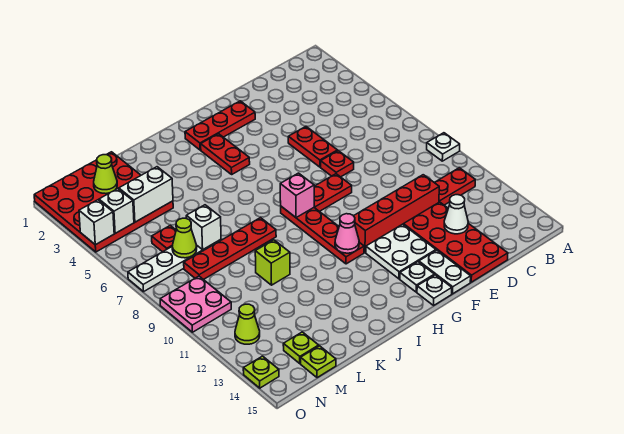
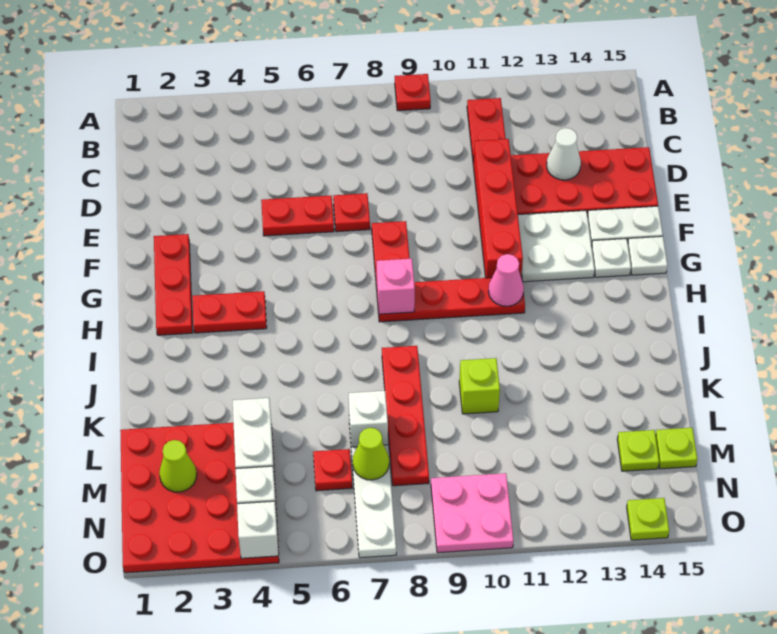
white 1x1 plate [427,133,460,161] -> red 1x1 plate [395,74,431,111]
lime 1x1 cone [235,304,260,344] -> none

